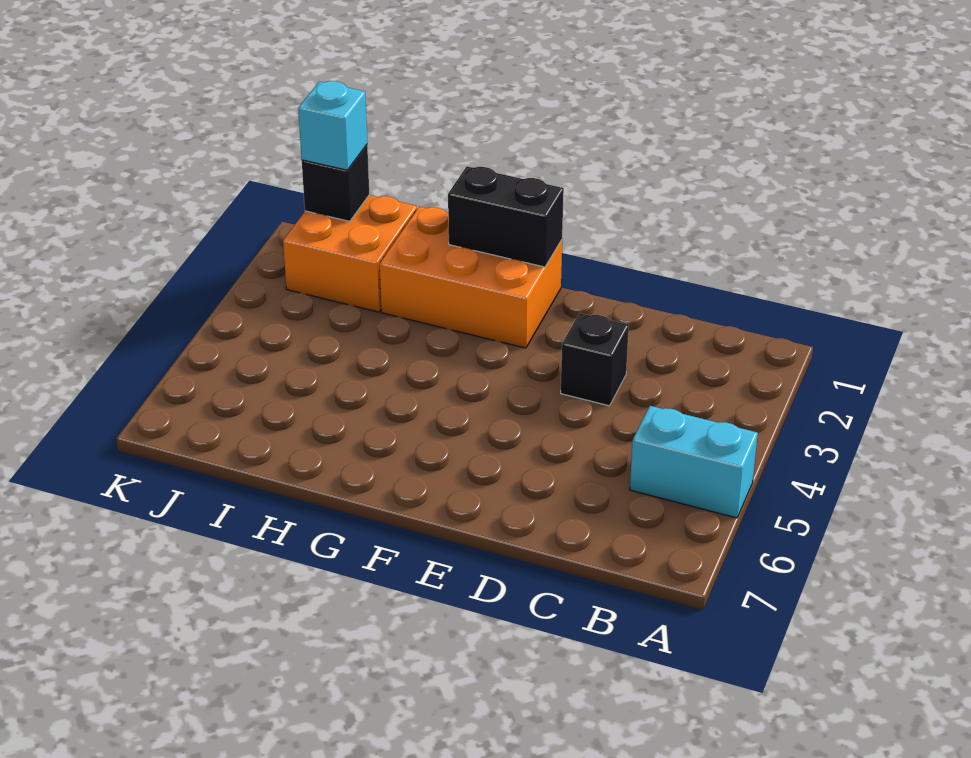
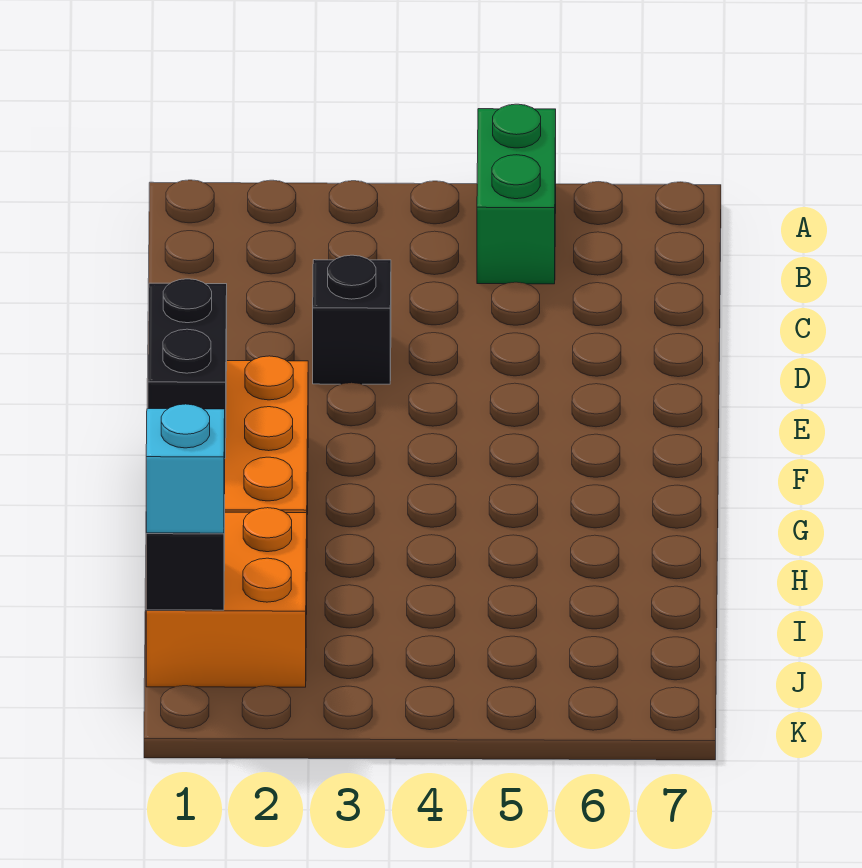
cyan 1x2 brick [630,406,758,518] -> green 1x2 brick [477,104,556,284]

